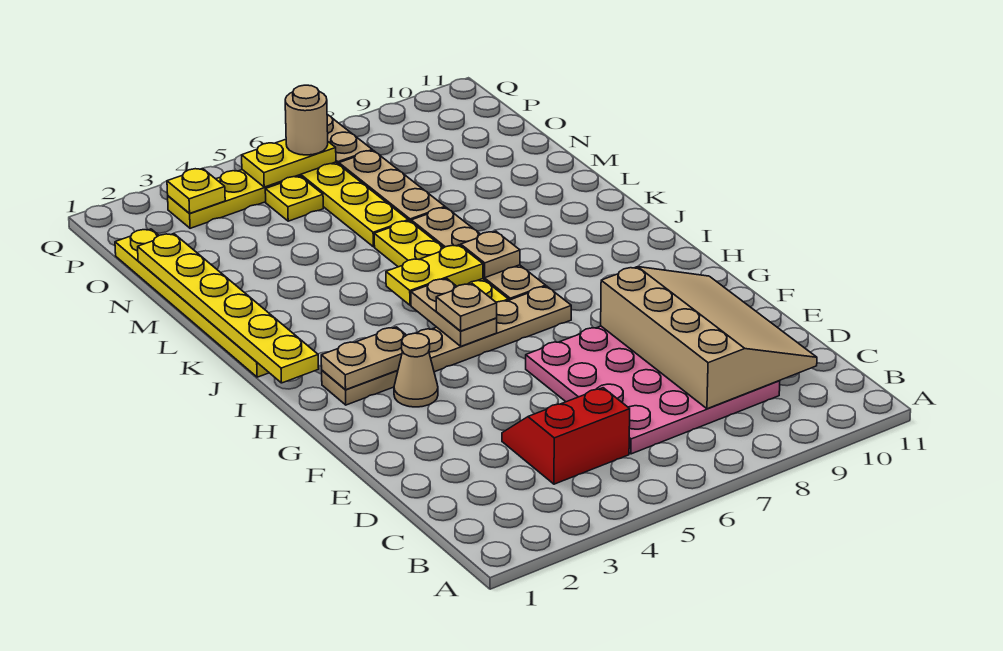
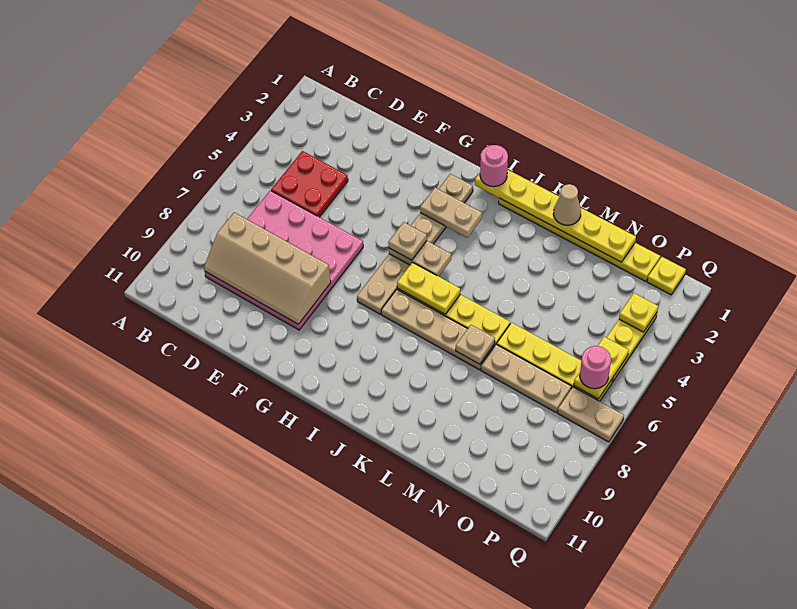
red 2x2 slope [502,388,630,484] -> red 2x2 plate [271,151,348,217]
tan 3x4 slope [601,267,817,409] -> tan 2x4 slope [204,212,331,324]
tan 1x1 cone [394,333,438,407] -> tan 1x1 cone moved to [553,184,581,225]
tan 1x2 plate [321,327,406,390] -> tan 1x2 plate turned to [420,188,482,238]
none -> pink 1x1 round brick [480,145,508,187]
yellow 1x2 plate [386,245,483,305] -> yellow 1x2 plate turned to [397,262,460,314]
tan 1x1 plate [461,231,520,278] -> tan 1x1 plate moved to [456,325,495,364]
yellow 1x1 plate [265,176,323,221] -> yellow 1x1 plate moved to [647,257,686,295]
tan 1x1 round brick [285,85,328,155] -> pink 1x1 round brick [580,346,611,389]

